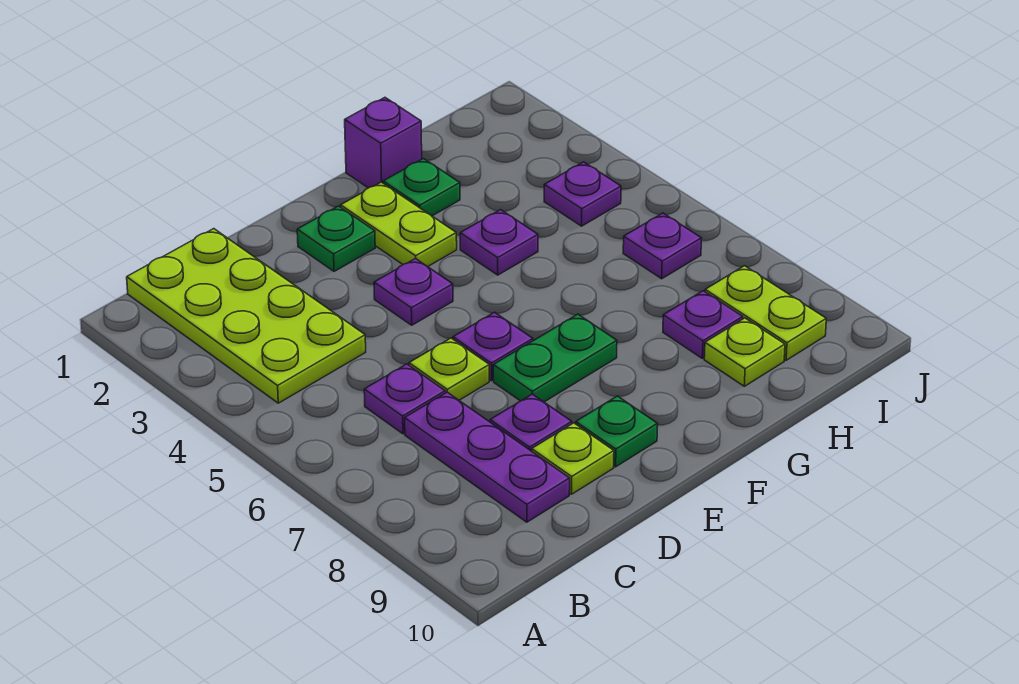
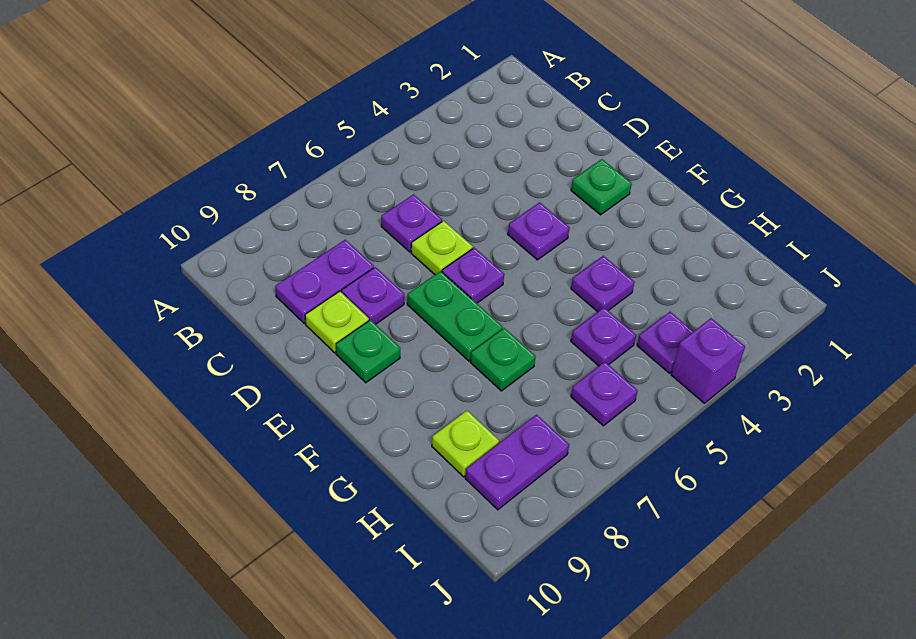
lime 2x4 plate [127,229,366,403] -> none
purple 1x3 plate [405,392,570,522] -> purple 1x2 plate [275,240,374,323]
lime 1x2 plate [341,182,457,267] -> none
purple 1x1 brick [345,98,422,188] -> purple 1x1 brick moved to [671,318,745,403]
green 1x1 plate [383,159,460,216] -> green 1x1 plate moved to [470,328,536,391]
purple 1x1 plate [663,291,743,358] -> purple 1x1 plate moved to [571,308,636,366]
lime 1x2 plate [705,266,826,360] -> purple 1x2 plate [465,415,569,510]

